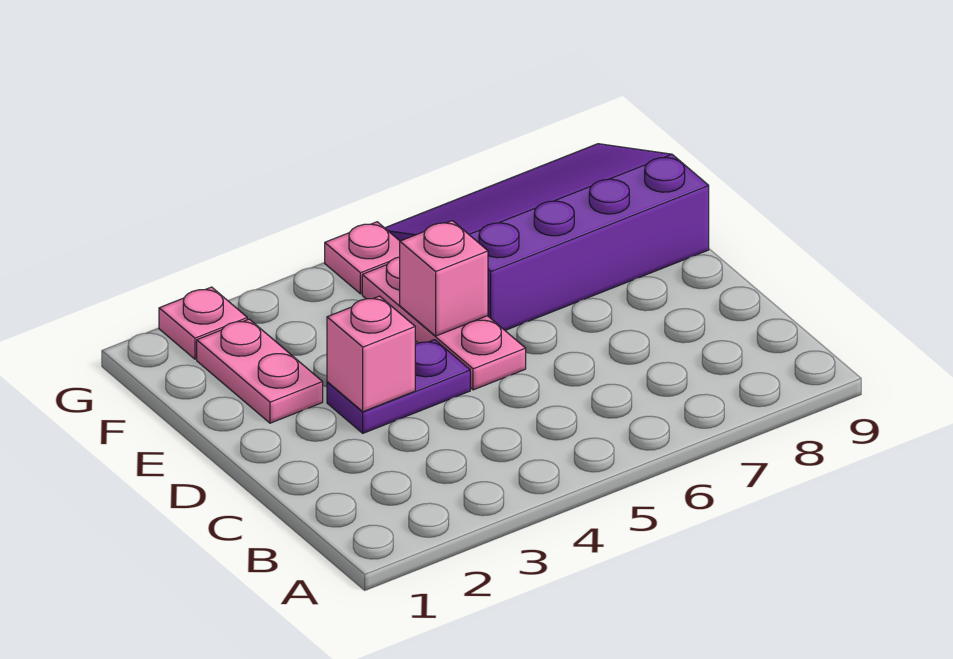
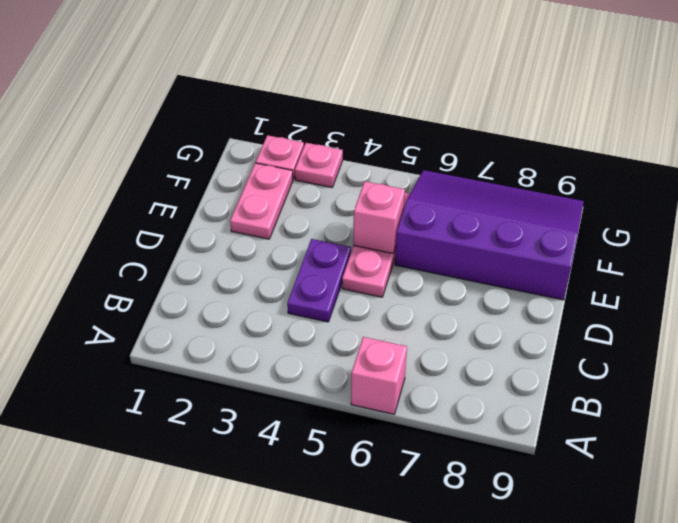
purple 1x2 plate [327,340,470,433] -> purple 1x2 plate turned to [287,239,351,322]
pink 1x1 brick [327,296,415,412] -> pink 1x1 brick moved to [351,337,407,414]
pink 1x1 plate [325,222,400,294] -> pink 1x1 plate moved to [295,143,343,187]

